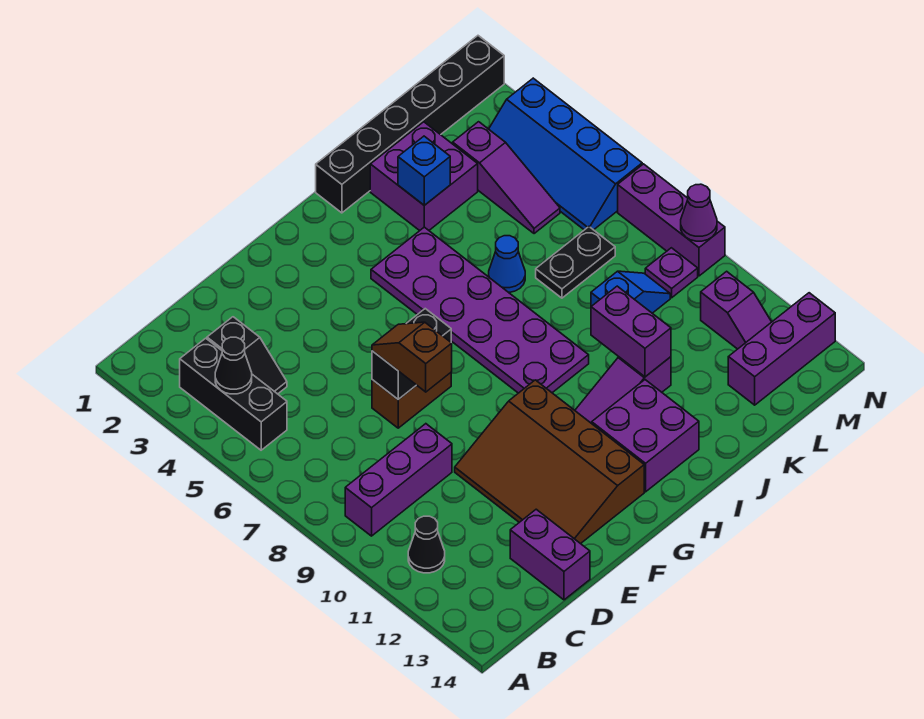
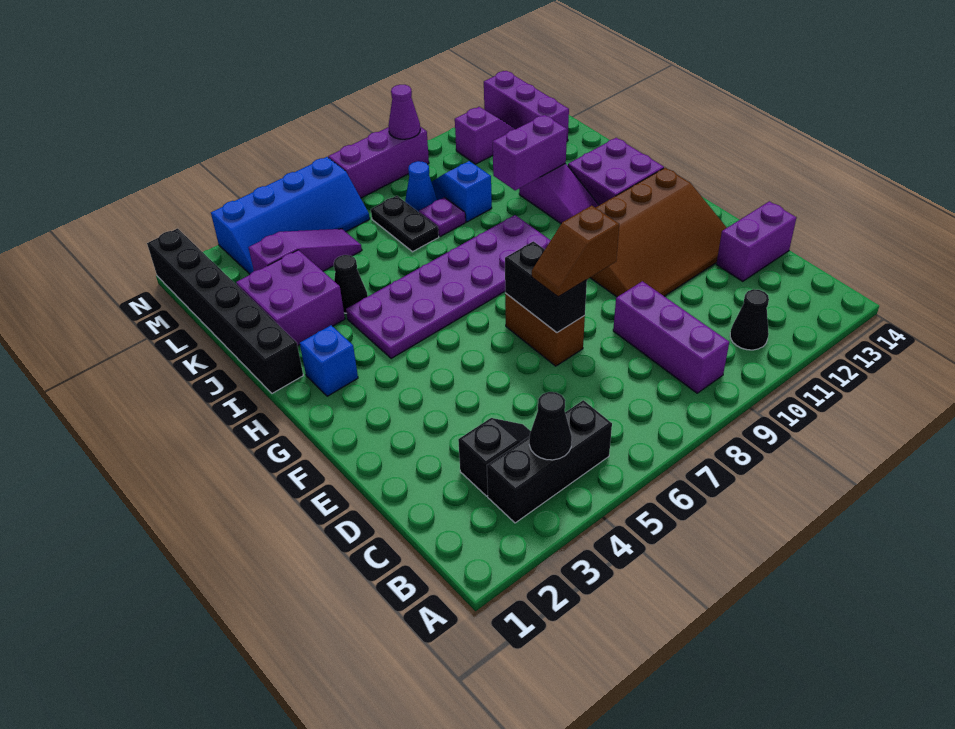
blue 1x1 brick [398,136,450,205] -> blue 1x1 brick moved to [300,325,358,396]
none -> black 1x1 cone [334,255,368,313]
blue 1x1 cone [489,236,525,292] -> blue 1x1 cone moved to [405,161,437,212]
purple 1x1 plate [645,248,698,298] -> purple 1x1 plate moved to [419,197,466,237]

